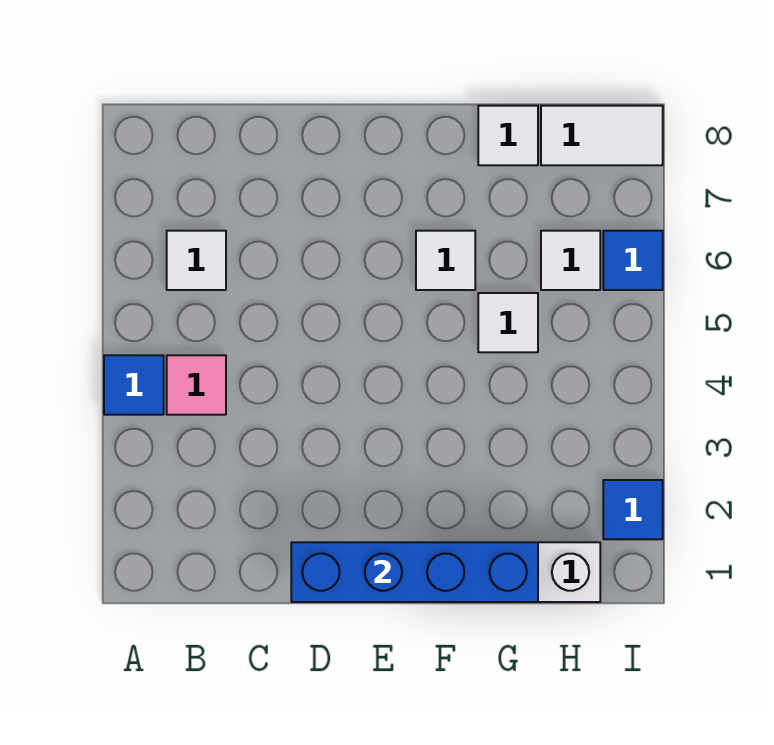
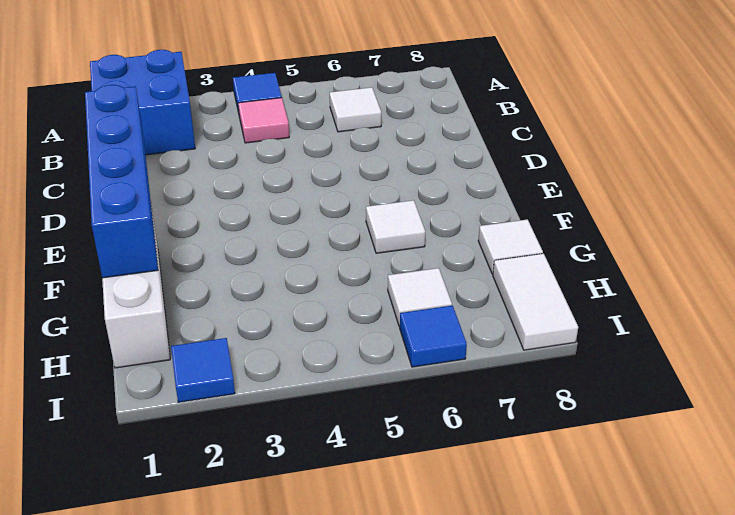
none -> blue 2x2 brick [90,50,195,155]
white 1x1 tile [478,293,538,352] -> none

